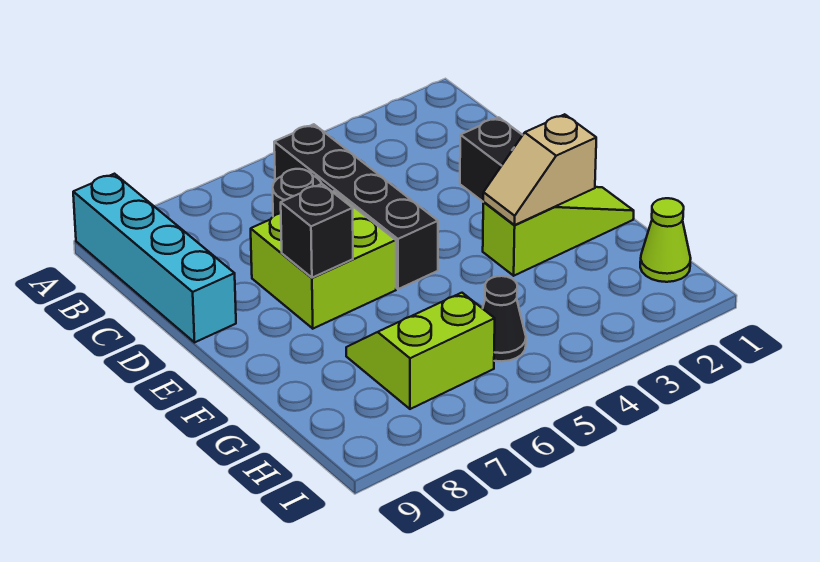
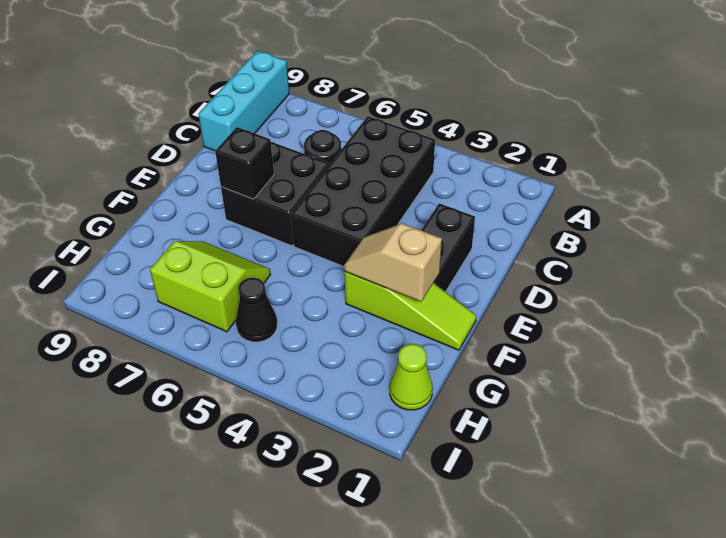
cyan 1x4 brick [73,174,236,342] -> cyan 1x3 brick [198,51,289,151]
black 1x4 brick [274,124,438,289] -> black 2x4 brick [291,116,435,266]
lime 2x2 brick [251,191,396,329] -> black 2x2 brick [221,142,329,246]

